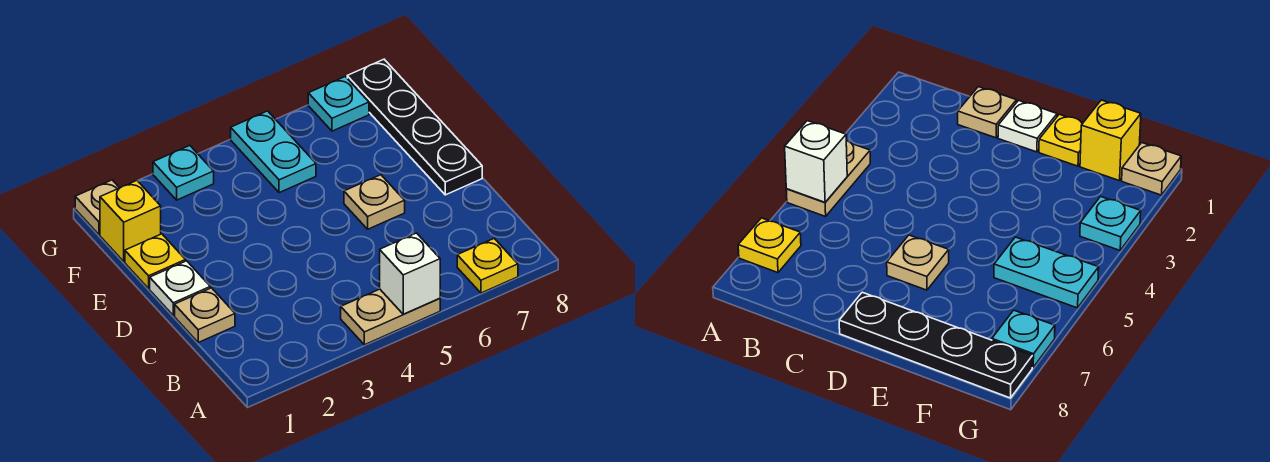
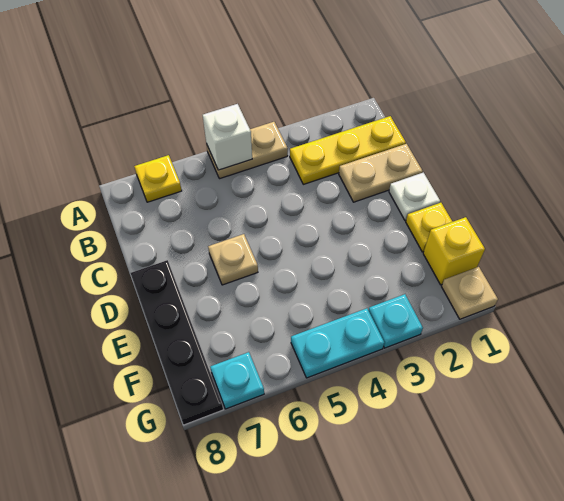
none -> yellow 1x3 plate [290,116,406,184]
tan 1x1 plate [175,288,235,342] -> tan 1x2 plate [339,144,423,202]
cyan 1x2 plate [231,111,316,193] -> cyan 1x2 plate turned to [291,308,384,378]

